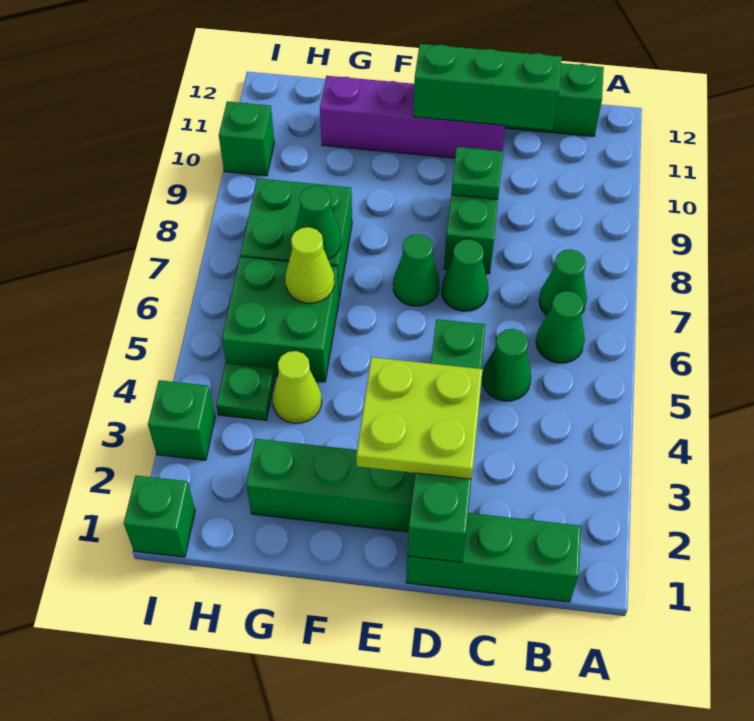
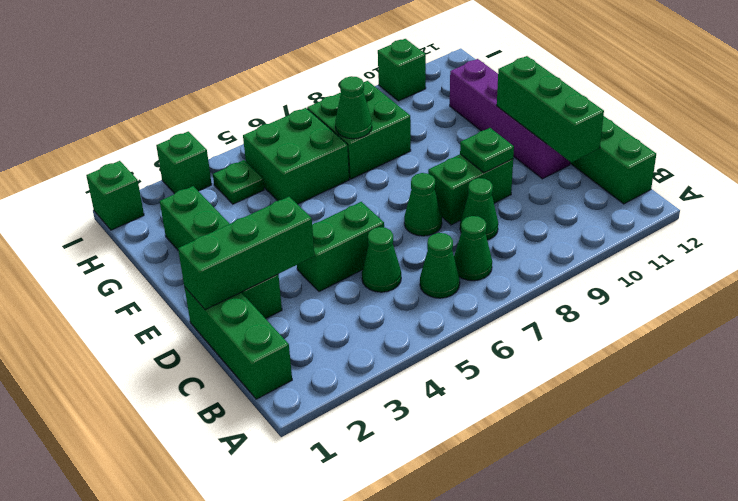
lime 2x2 plate [356,357,483,479] -> none
green 1x1 cone [393,234,440,306] -> green 1x1 cone moved to [460,178,498,240]
lime 1x1 cone [273,351,322,423] -> none
lime 1x1 cone [285,227,334,303] -> none

